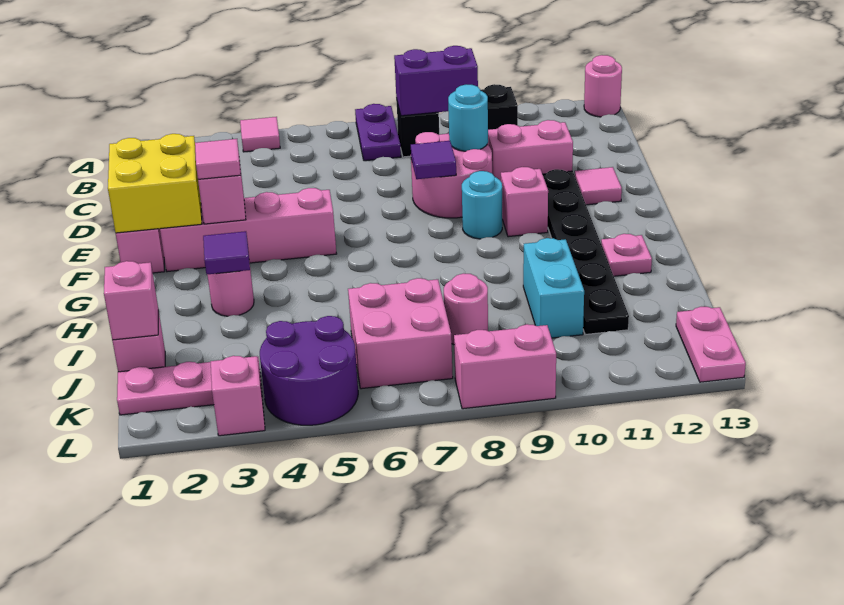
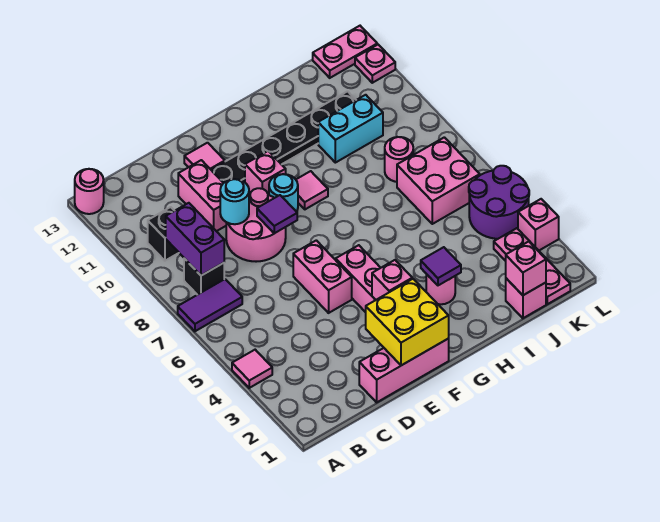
purple 1x2 plate [355,104,401,161] -> purple 1x2 tile [178,279,242,331]
pink 1x1 tile [195,139,241,179] -> pink 1x1 tile moved to [296,171,328,209]
pink 1x1 plate [601,234,652,276] -> pink 1x1 plate moved to [355,45,395,83]
pink 1x2 brick [454,324,556,409] -> pink 1x2 brick moved to [293,240,352,313]

